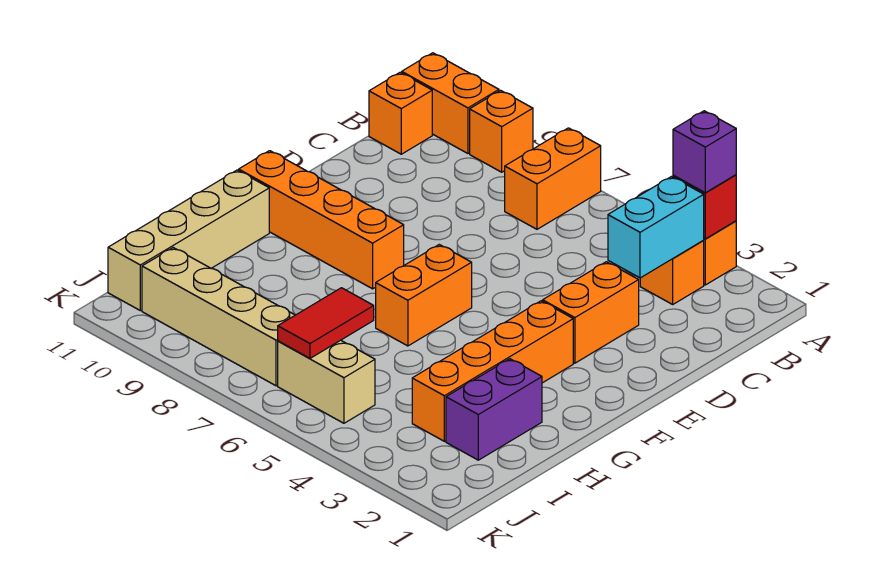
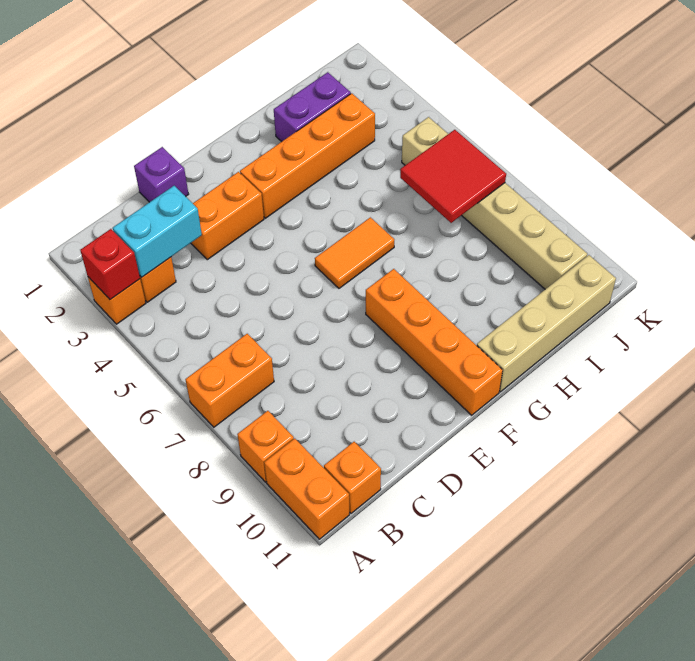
purple 1x1 brick [673,111,736,193] -> purple 1x1 brick moved to [134,147,189,202]
orange 1x2 brick [376,245,472,346] -> orange 1x2 tile [315,217,394,288]
red 1x2 tile [278,288,374,358] -> red 2x2 tile [400,130,506,223]

